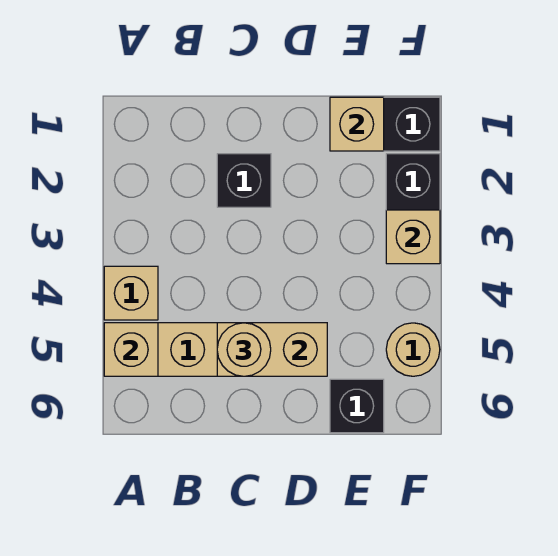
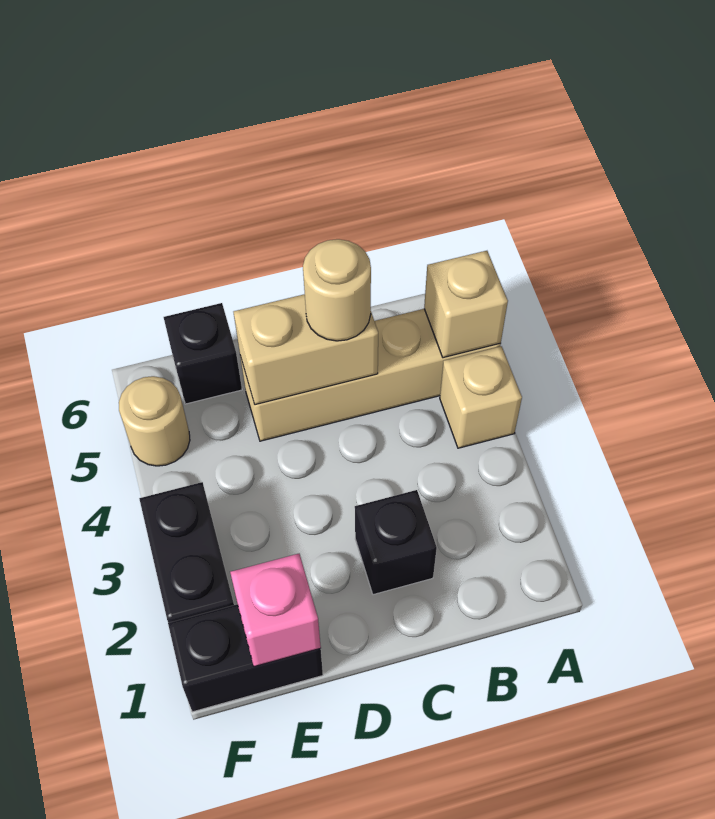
tan 1x1 brick [330,97,384,151] -> pink 1x1 brick [230,554,321,667]
tan 1x1 brick [386,210,440,264] -> none

